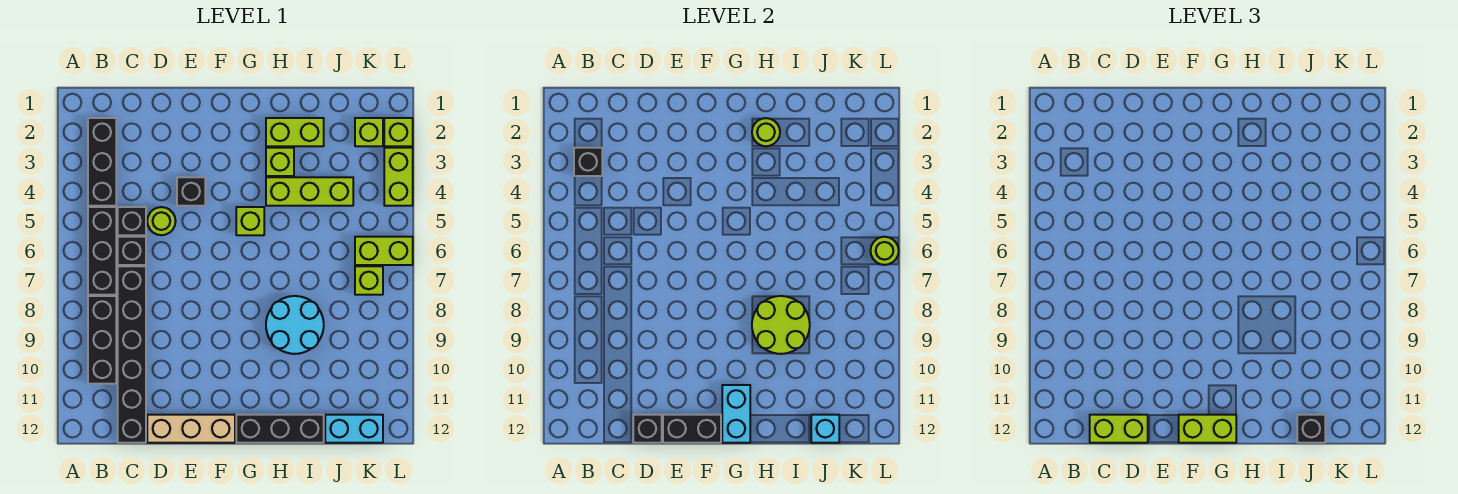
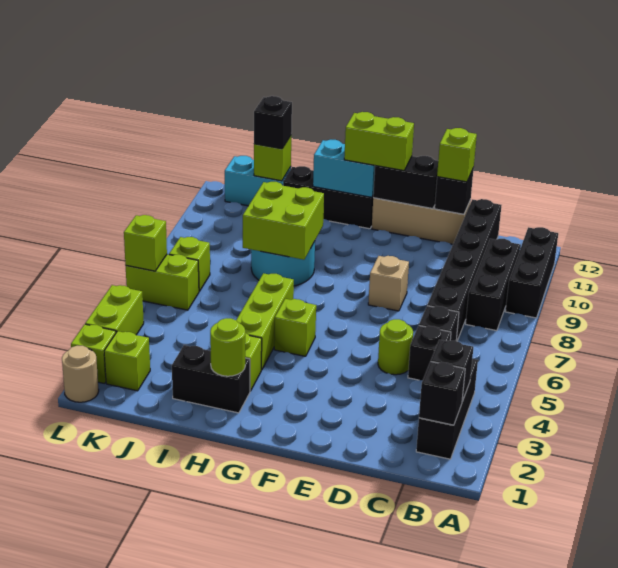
black 1x3 brick [88,207,116,295] -> black 1x3 brick moved to [505,227,558,318]
lime 1x2 brick [1090,415,1148,443] -> lime 1x1 brick [437,128,477,182]
black 1x1 brick [177,177,205,206] -> black 1x1 brick moved to [419,362,465,425]
none -> tan 1x1 brick [368,256,409,311]
cyan 1x2 brick [722,385,750,443] -> cyan 1x2 brick turned to [313,140,375,197]
lime 1x2 brick [266,118,324,146] -> black 1x2 brick [172,345,250,413]
lime 1x3 brick [266,177,353,206] -> lime 1x3 brick turned to [236,273,294,370]
lime 2x2 round brick [752,296,810,354] -> lime 2x2 brick [243,182,324,260]
cyan 1x1 brick [811,415,839,443] -> lime 1x1 brick [254,136,291,181]
none -> tan 1x1 round brick [62,346,99,402]
lime 1x1 round brick [871,237,899,265] -> lime 1x1 brick [124,215,167,271]

